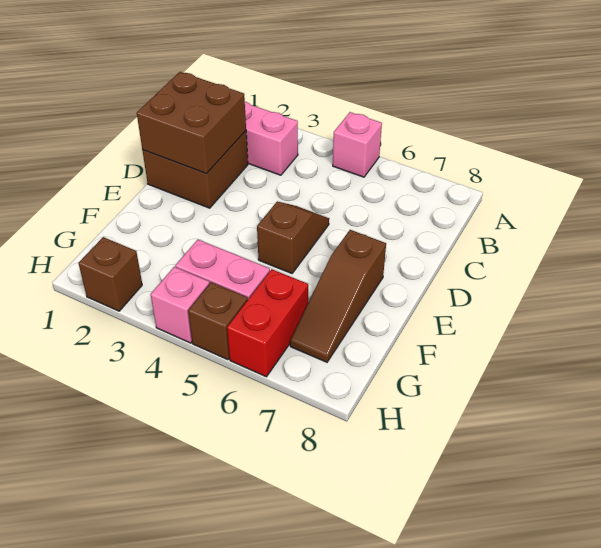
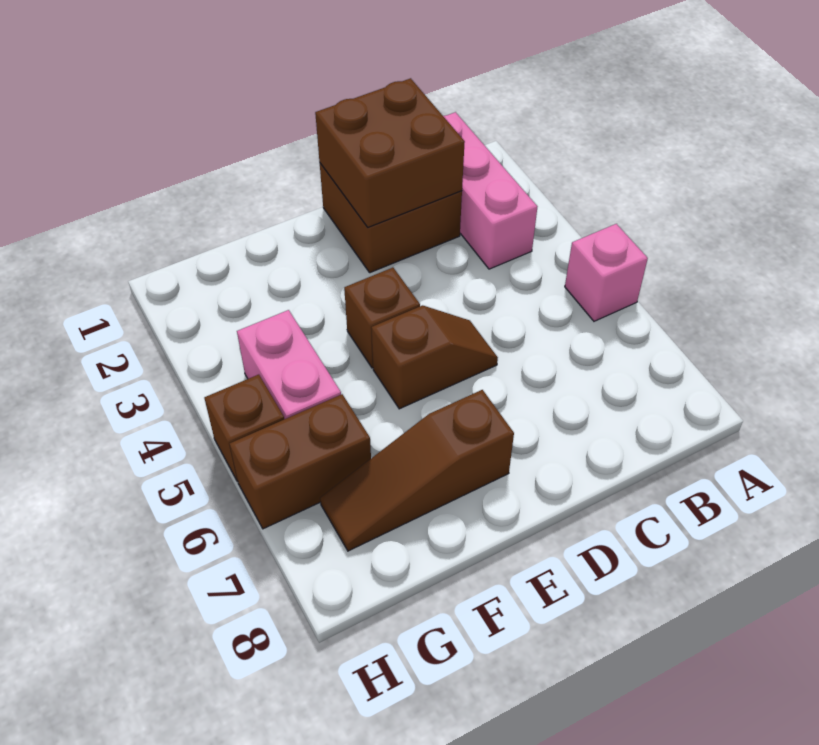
red 1x2 brick [227,269,308,377] -> brown 1x2 brick [230,394,371,529]
brown 1x1 brick [78,237,142,311] -> brown 1x1 brick moved to [344,268,420,368]
pink 1x1 brick [151,267,210,343] -> none

